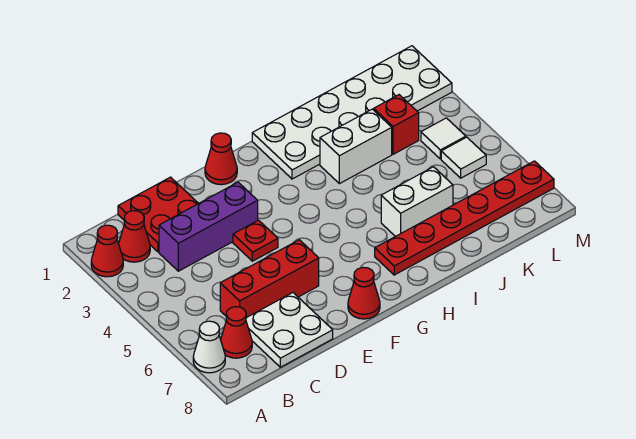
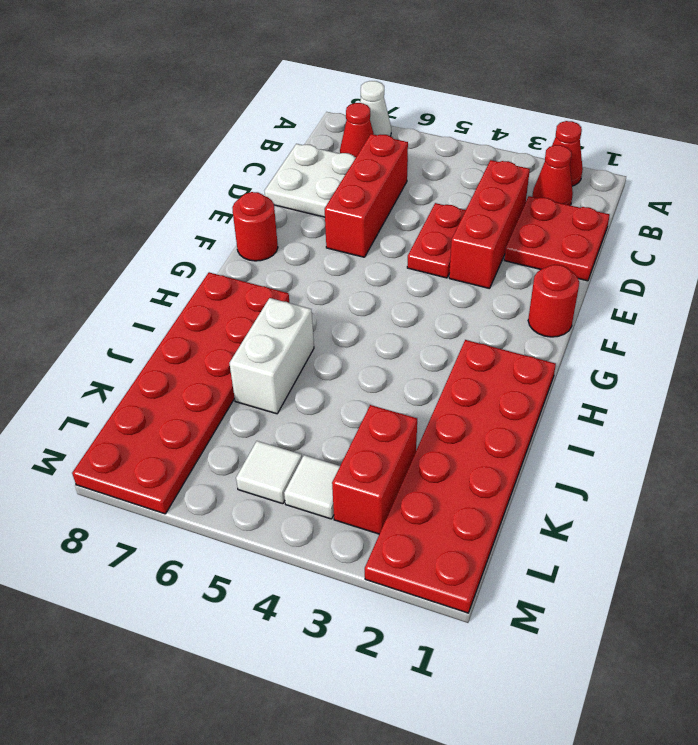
purple 1x3 brick [159,182,258,271] -> red 1x3 brick [449,160,530,289]
red 1x1 plate [233,220,278,261] -> red 1x2 plate [407,203,466,278]
red 1x1 cone [205,133,237,185] -> red 1x1 round brick [528,265,579,337]
red 1x1 cone [348,267,380,319] -> red 1x1 round brick [232,192,278,261]
white 2x6 plate [252,46,452,179] -> red 2x6 plate [365,340,556,613]
red 1x6 plate [375,161,554,275] -> red 2x6 plate [72,272,289,514]
white 1x2 brick [320,109,392,184] -> none
red 1x1 brick [374,95,419,154] -> red 1x2 brick [332,405,417,534]

